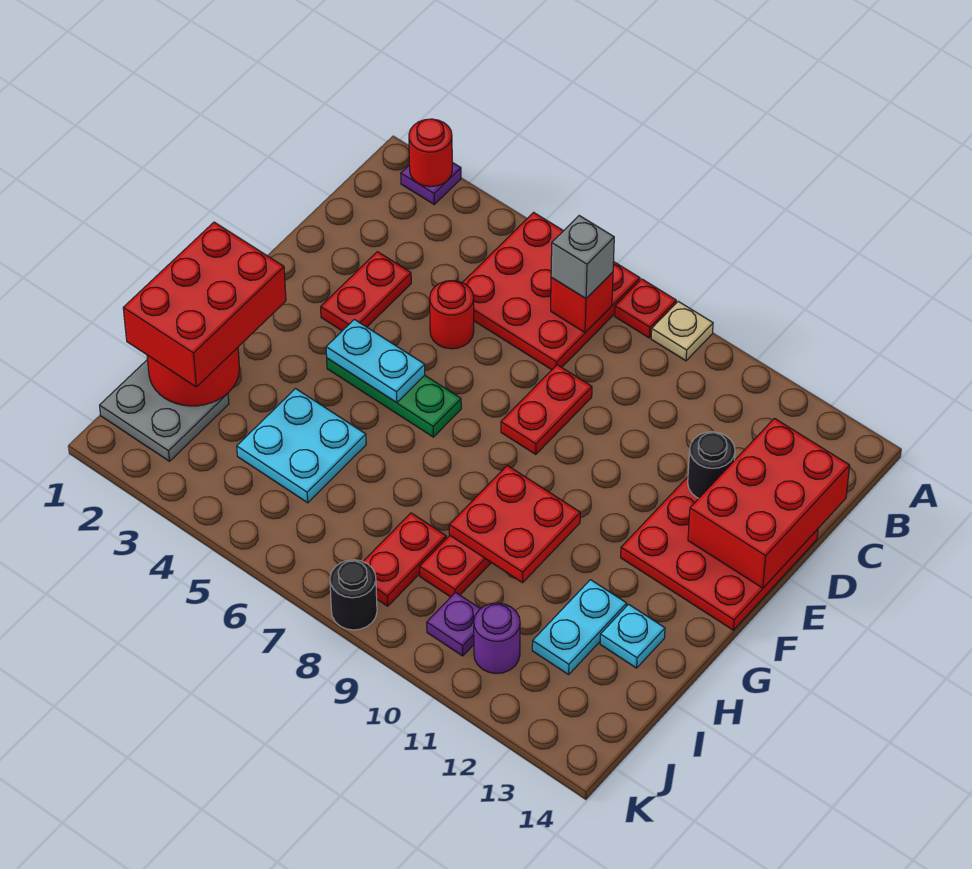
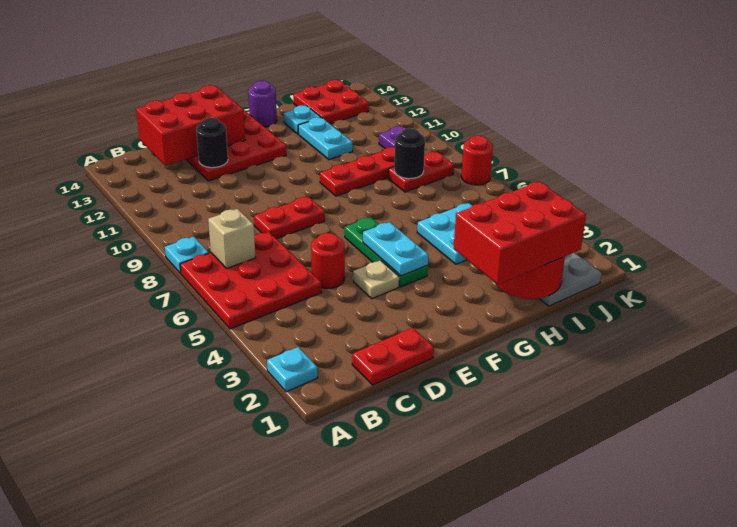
purple 1x1 plate [401,162,461,204] -> cyan 1x1 plate [267,347,318,392]
red 1x1 round brick [409,119,452,187] -> red 1x1 round brick moved to [461,136,493,185]
red 1x1 plate [615,279,676,338] -> cyan 1x1 plate [165,237,209,273]
tan 1x1 plate [651,301,713,361] -> tan 1x1 plate moved to [353,260,399,298]
red 1x1 brick [551,272,613,333] -> tan 1x1 brick [208,209,256,268]
grey 1x1 brick [551,216,614,299] -> none
red 1x2 plate [321,252,411,331] -> red 1x2 plate moved to [352,328,434,385]
red 2x2 plate [449,465,580,583] -> red 2x2 plate moved to [293,80,369,124]
cyan 1x2 plate [532,580,627,675] -> cyan 1x2 plate turned to [298,117,353,160]
purple 1x1 round brick [474,603,520,674] -> purple 1x1 round brick moved to [248,81,277,127]
black 1x1 round brick [330,560,377,630] -> black 1x1 round brick moved to [394,128,425,179]

